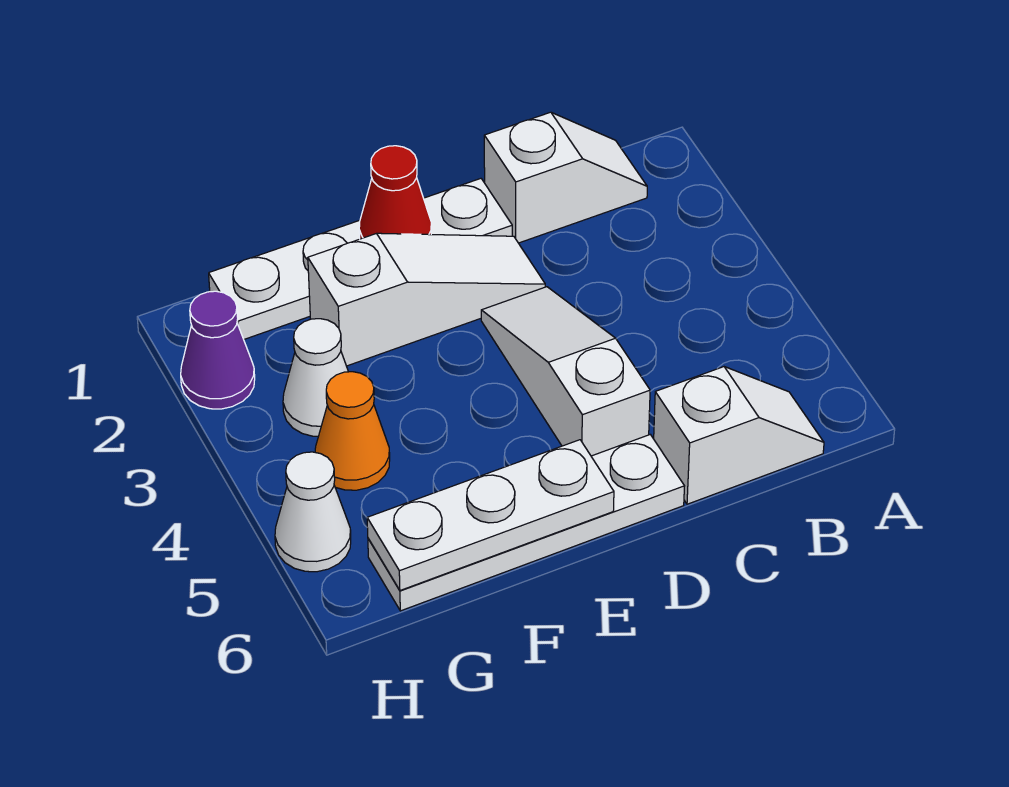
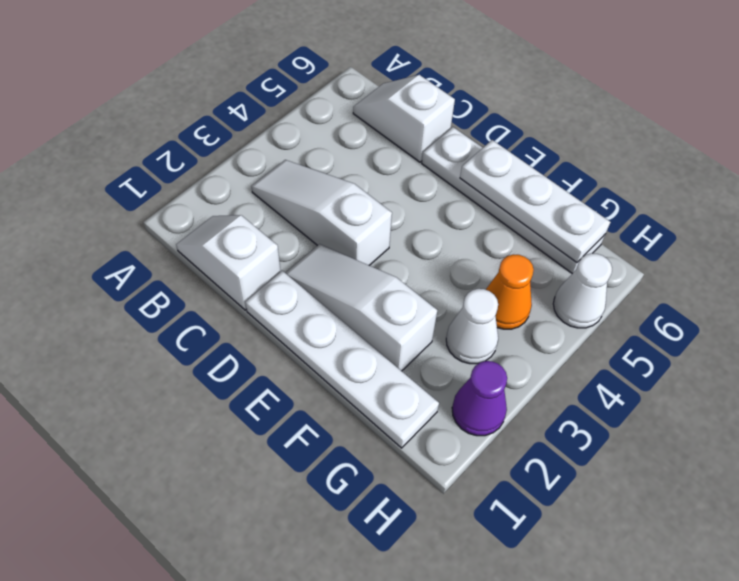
white 1x3 slope [481,287,650,456] -> white 1x3 slope turned to [252,160,392,265]
red 1x1 cone [359,146,431,239] -> none

